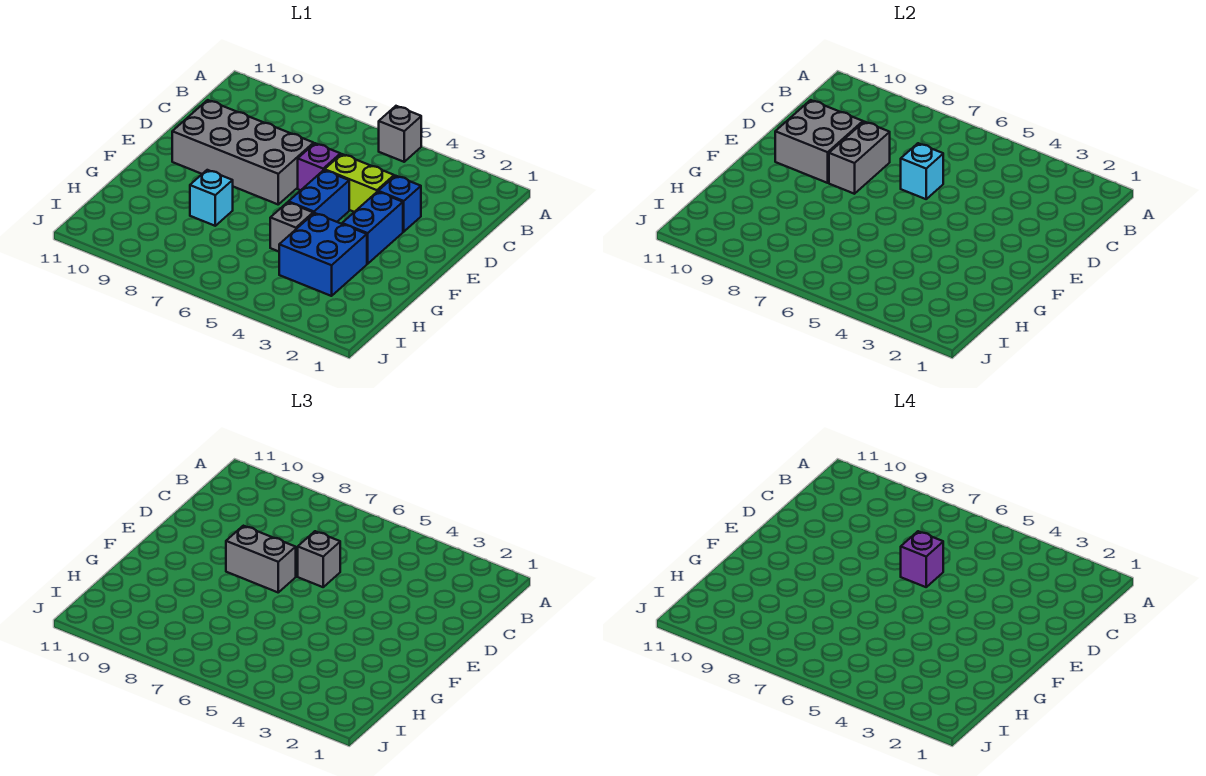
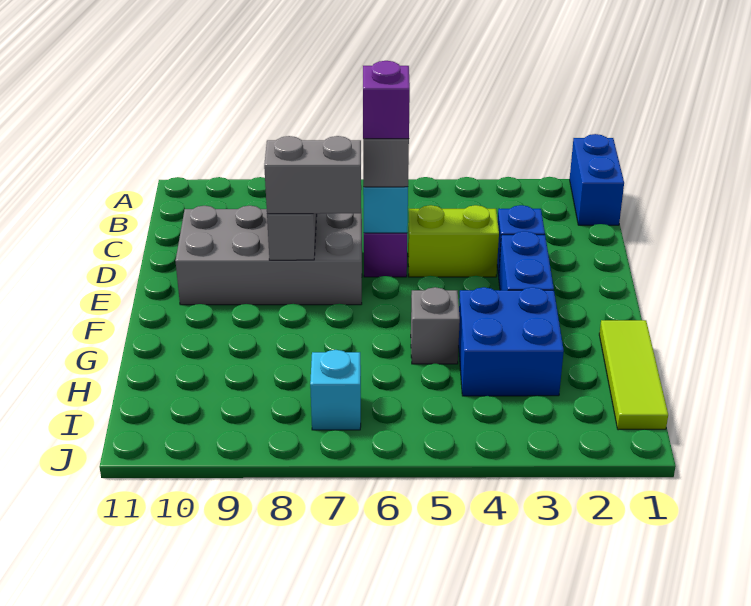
grey 1x1 brick [379,106,421,162] -> none
grey 2x2 brick [775,100,863,183] -> none
blue 1x2 brick [288,170,349,222] -> blue 1x2 brick moved to [570,134,624,225]
none -> lime 1x3 tile [599,320,668,430]
cyan 1x1 brick [190,170,233,226] -> cyan 1x1 brick moved to [310,350,361,430]

